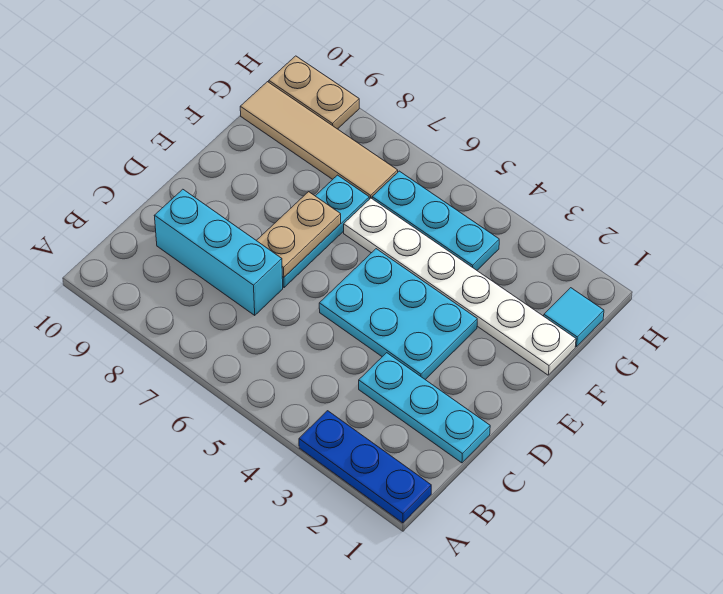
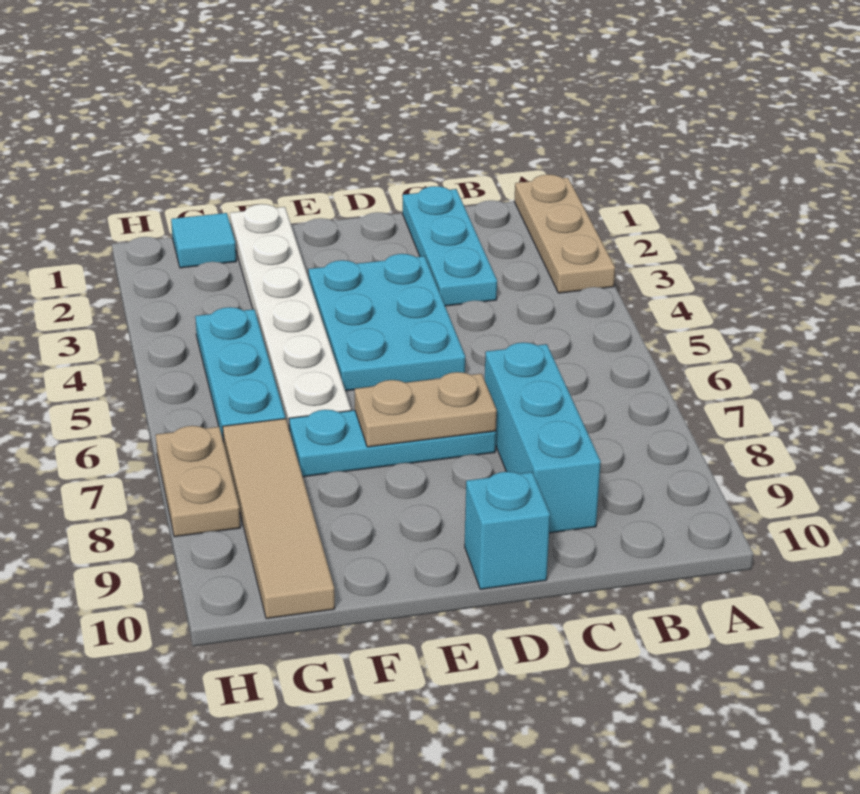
blue 1x3 plate [299,411,431,523] -> tan 1x3 plate [514,174,615,293]
none -> cyan 1x1 brick [465,472,550,589]
tan 1x2 plate [269,56,359,129] -> tan 1x2 plate moved to [156,426,240,537]

